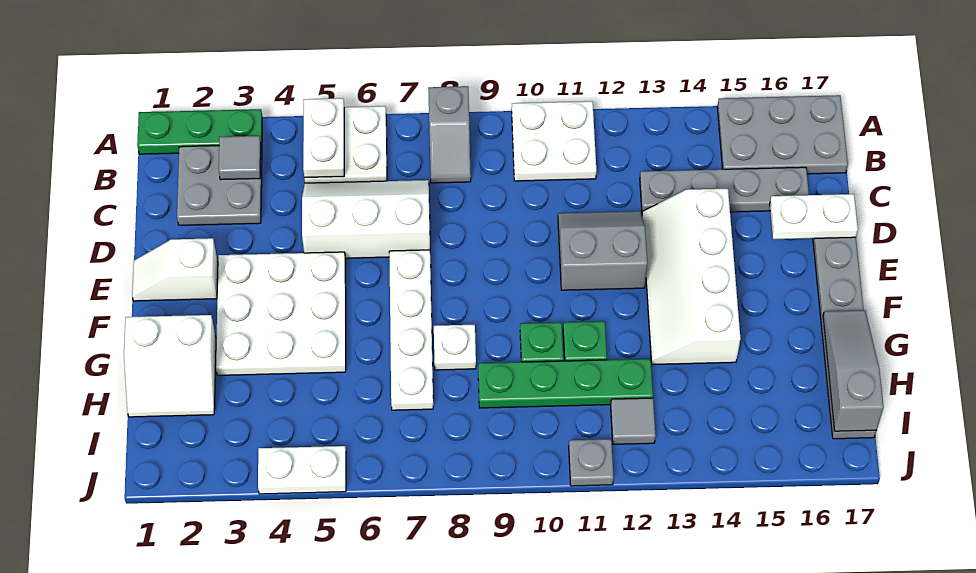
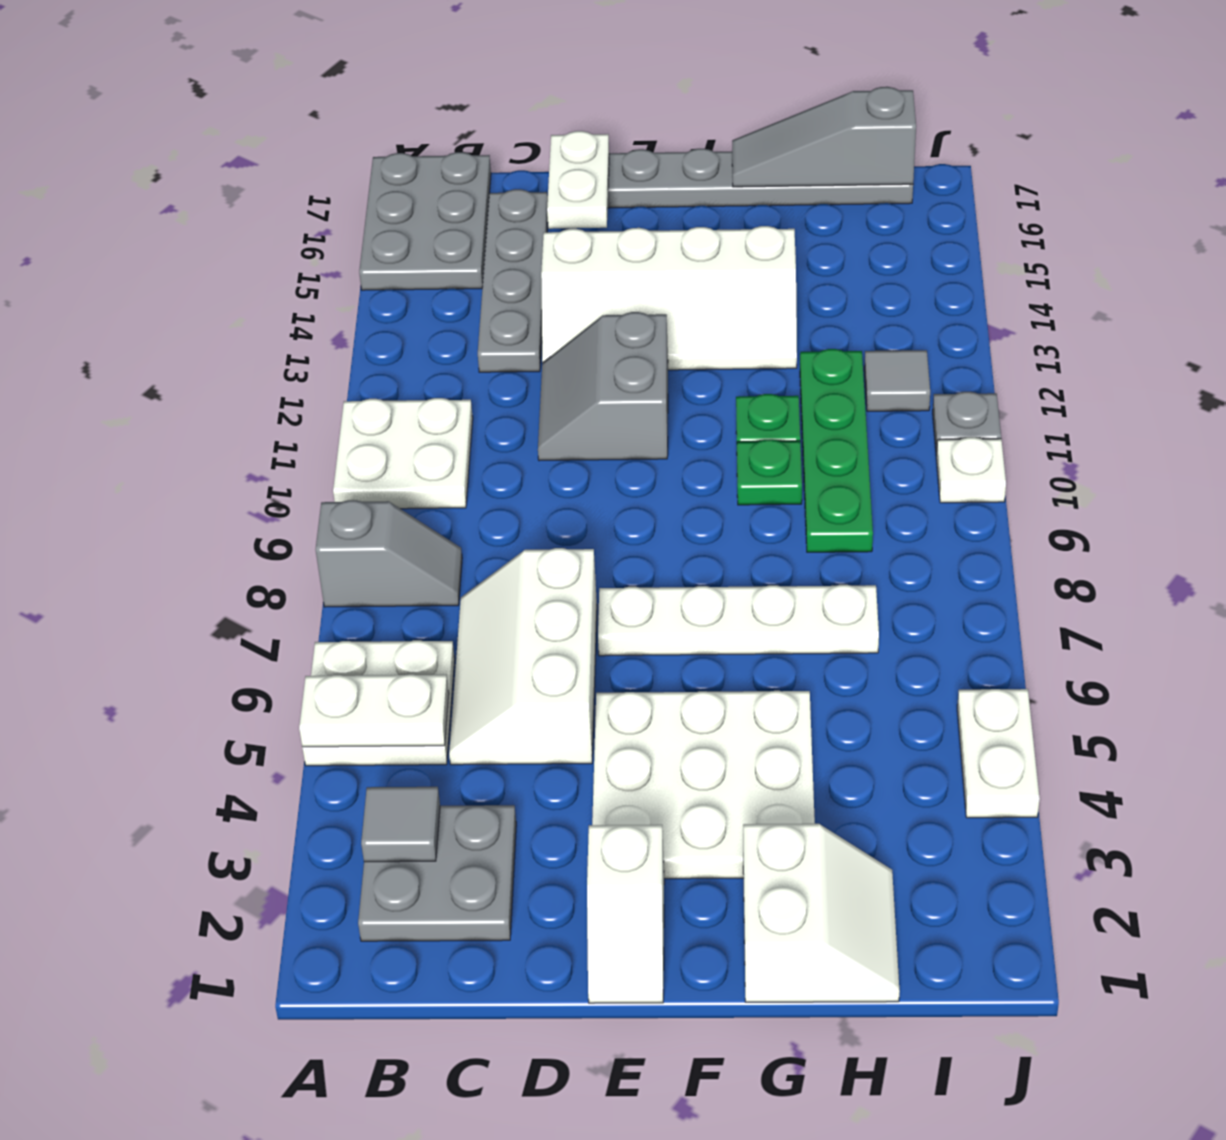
green 1x3 plate [137,109,262,154] -> none
white 1x1 plate [434,325,476,370] -> white 1x1 plate moved to [936,437,1006,503]

